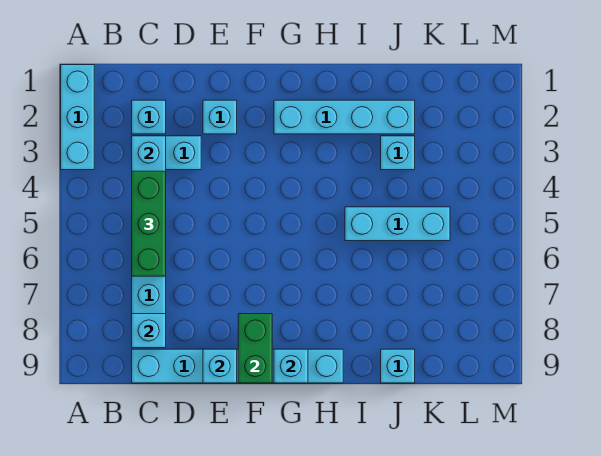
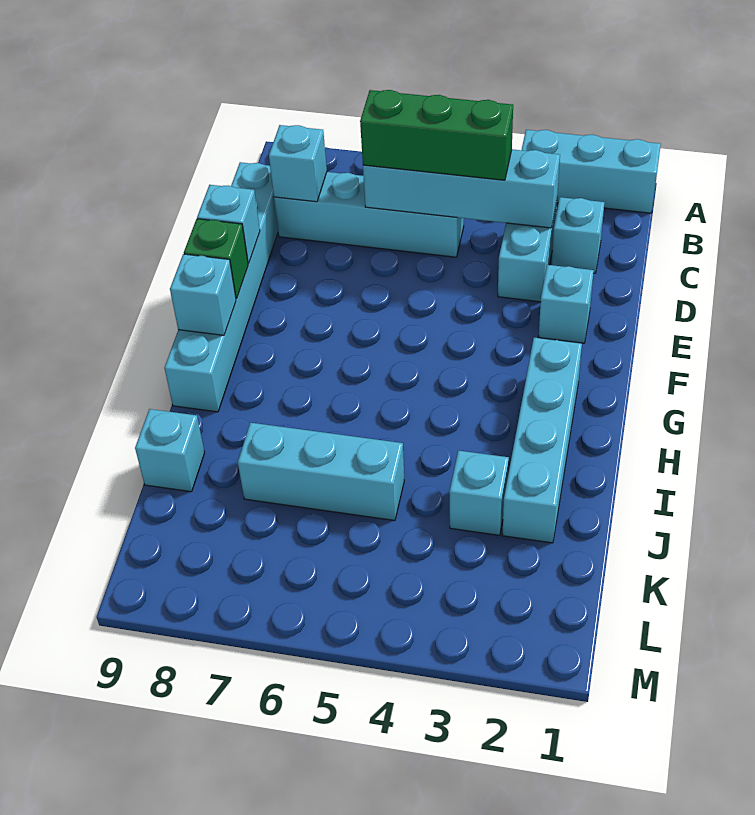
green 1x2 brick [238,314,272,383] -> green 1x1 brick [184,219,248,299]
cyan 1x3 brick [345,207,450,241] -> cyan 1x3 brick turned to [238,423,404,521]

